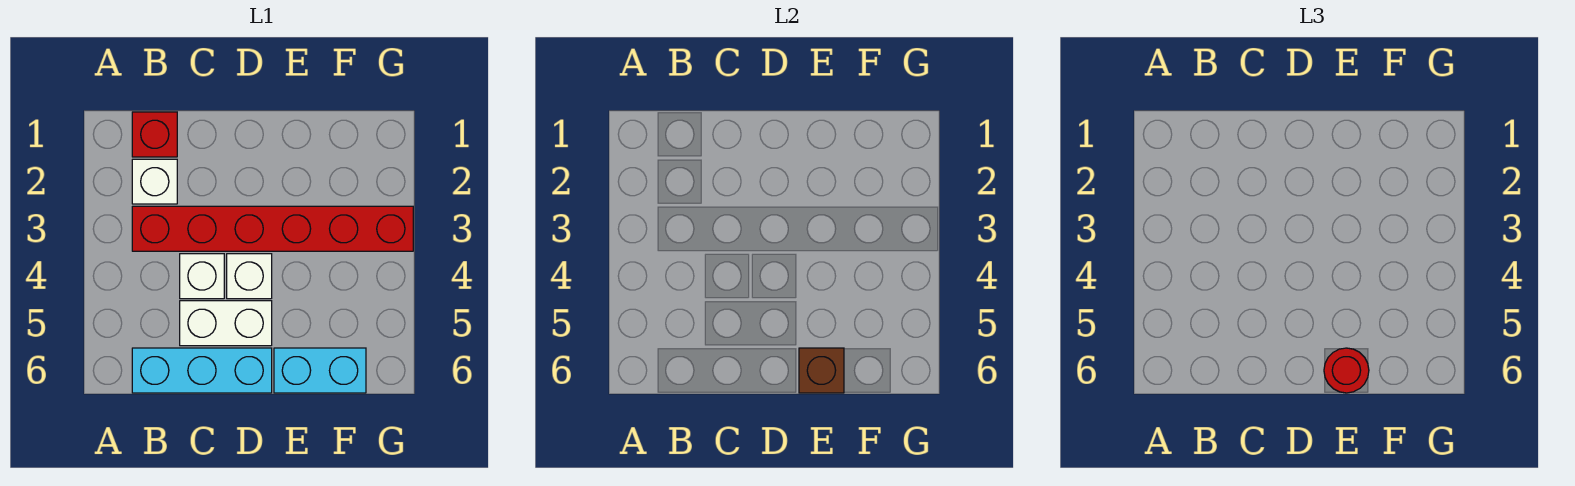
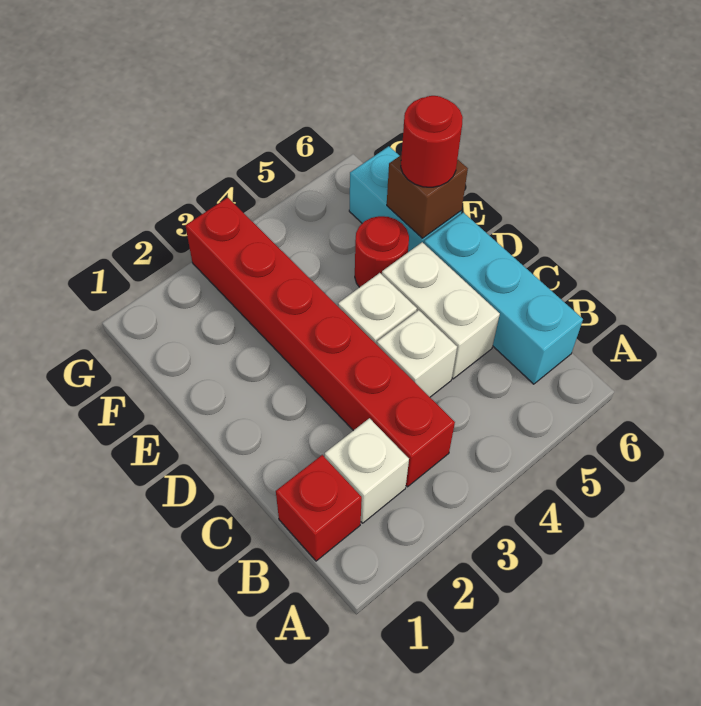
none -> red 1x1 round brick [355,216,409,287]

